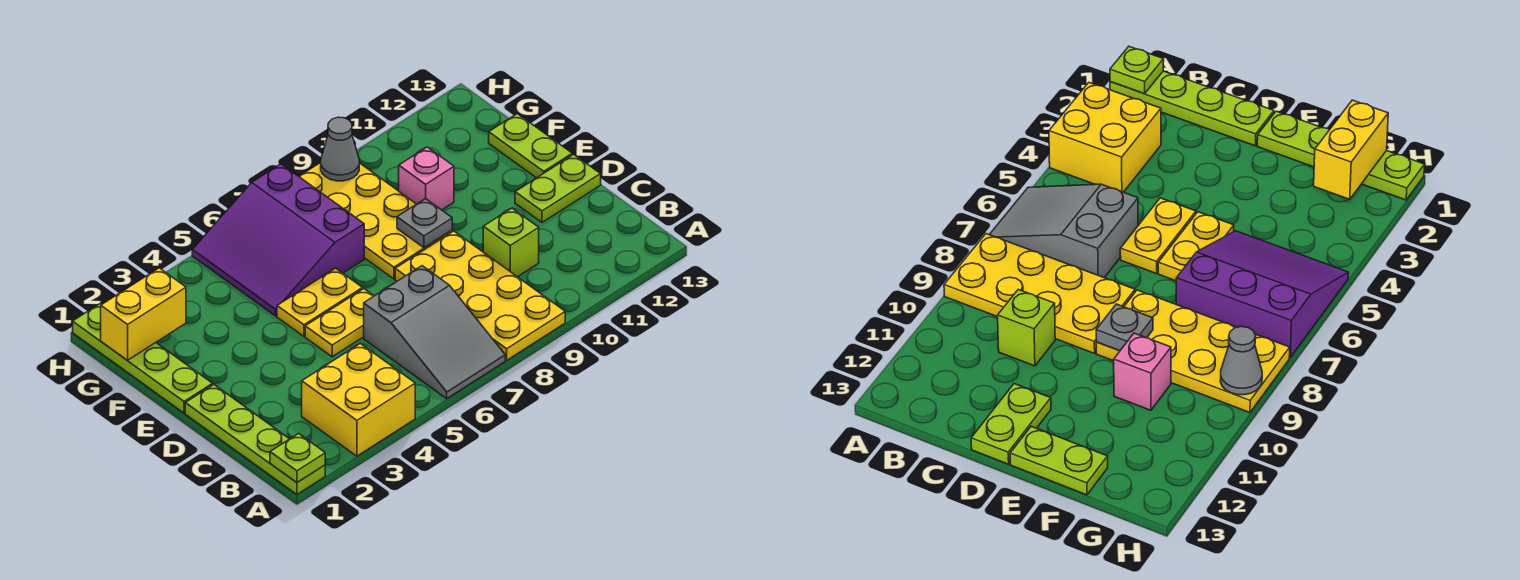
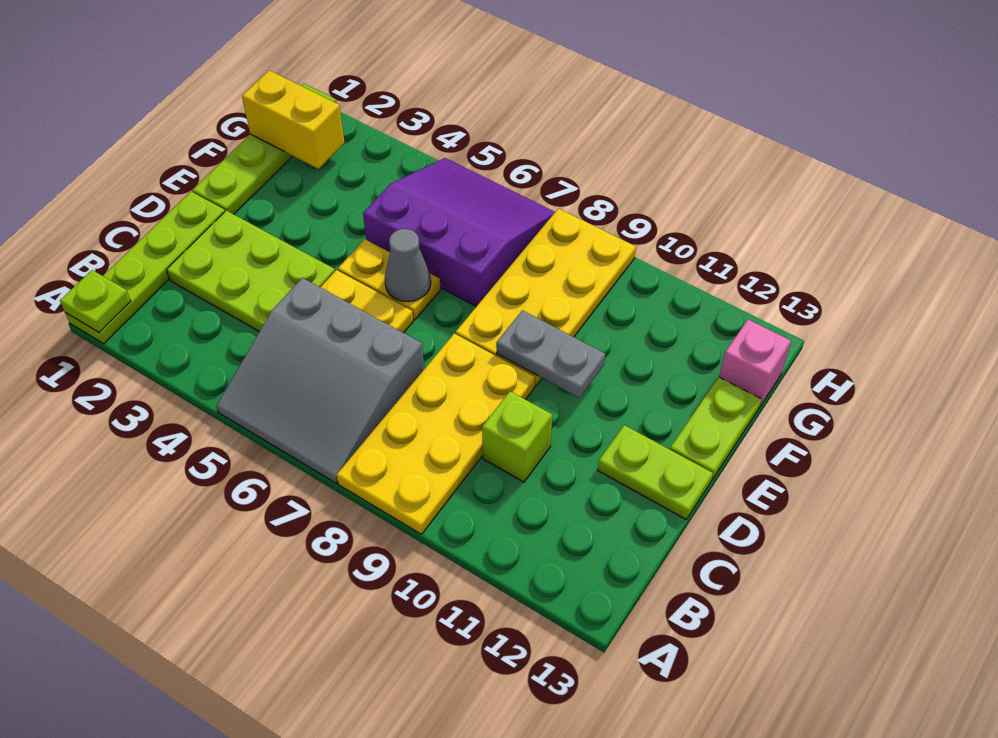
yellow 2x2 brick [302,343,415,456] -> none
grey 2x3 slope [364,266,505,399] -> grey 3x3 slope [216,278,424,483]
none -> lime 2x3 plate [167,211,335,332]
grey 1x1 plate [397,199,452,248] -> grey 1x2 plate [496,310,605,398]
purple 3x3 slope [192,164,364,316] -> purple 3x3 slope turned to [363,158,555,307]
pink 1x1 brick [399,147,454,210] -> pink 1x1 brick moved to [719,319,791,408]
grey 1x1 cone [321,117,359,181] -> grey 1x1 cone moved to [385,229,431,302]

